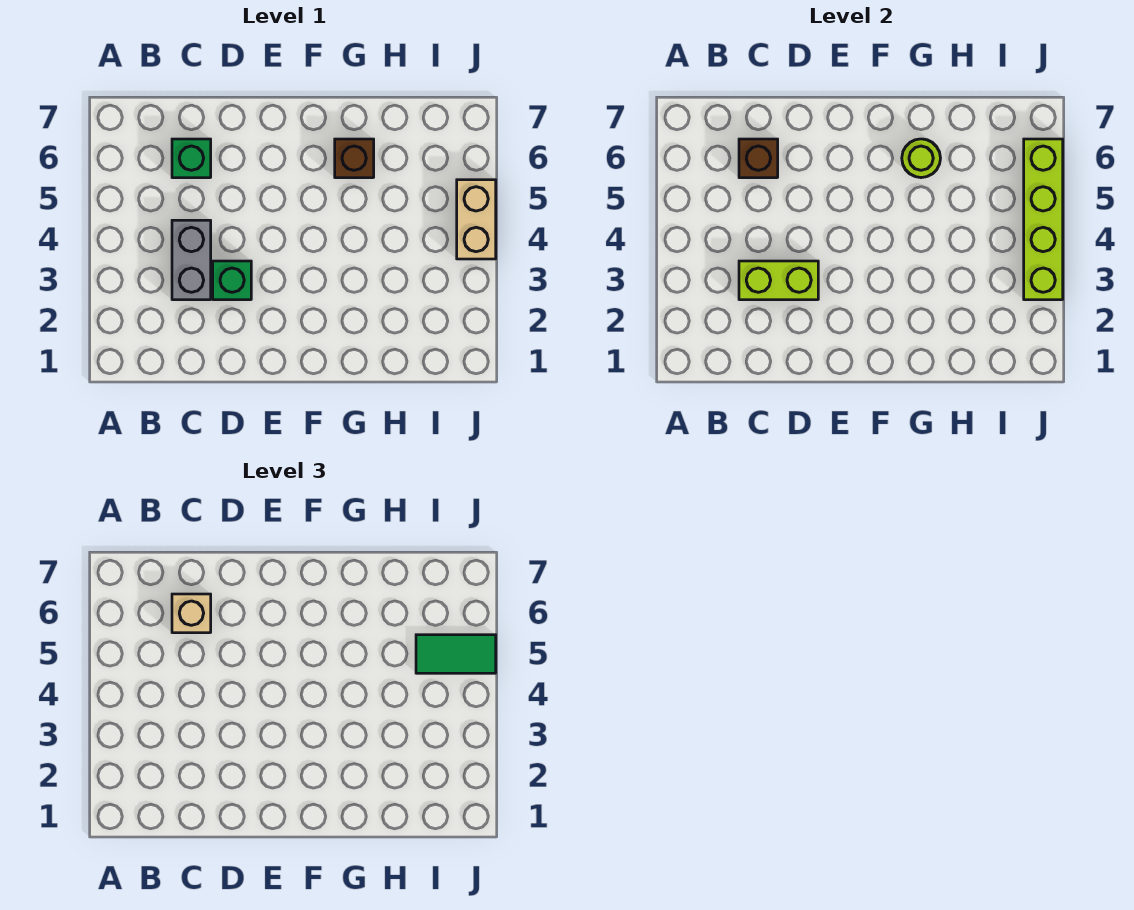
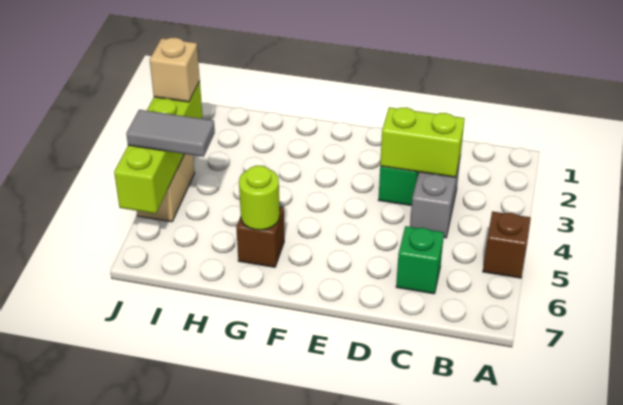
brown 1x1 brick [739,139,778,178] -> brown 1x1 brick moved to [483,211,531,278]
tan 1x1 brick [172,594,211,633] -> tan 1x1 brick moved to [150,38,200,102]
green 1x2 tile [416,635,496,673] -> grey 1x2 tile [126,110,215,157]

